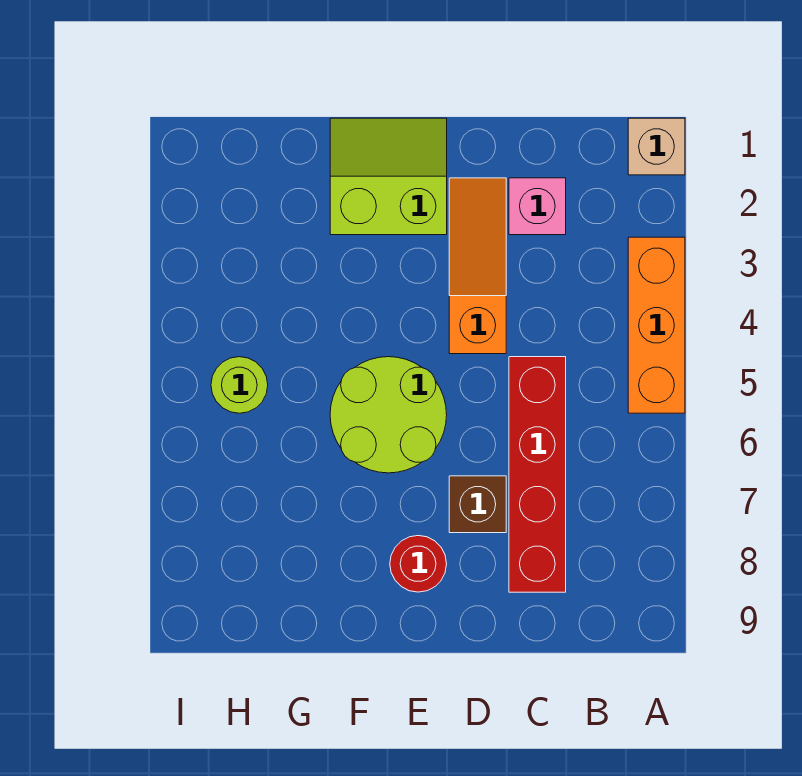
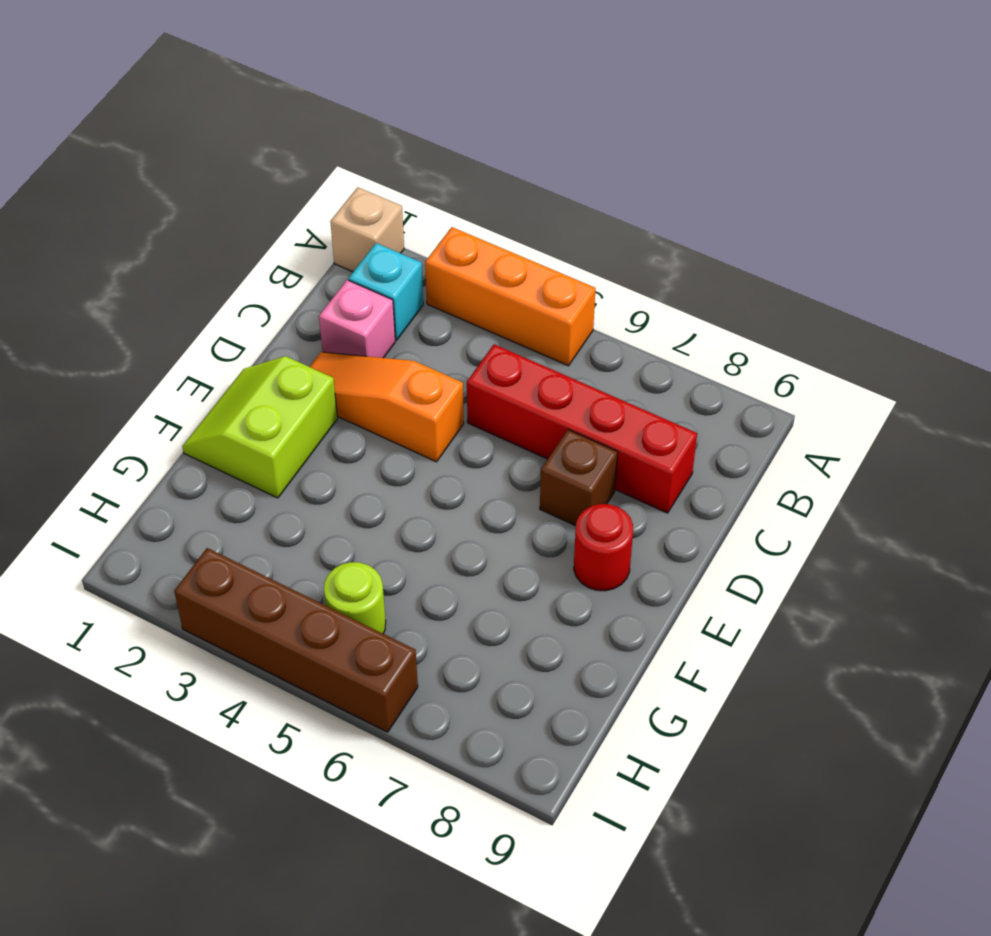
none -> cyan 1x1 brick [349,243,423,340]
lime 2x2 round brick [330,357,447,473] -> none
none -> brown 1x4 brick [174,548,418,732]

